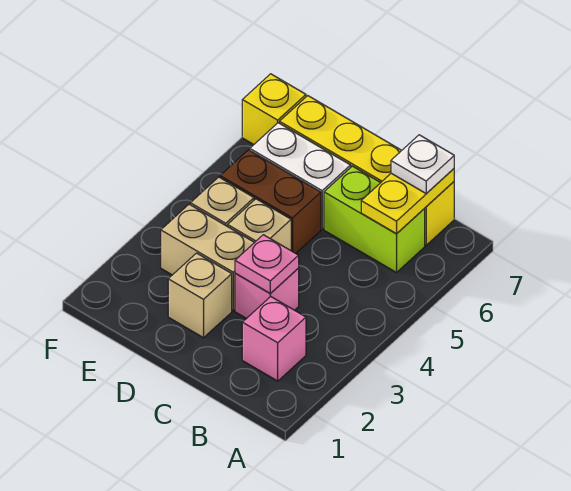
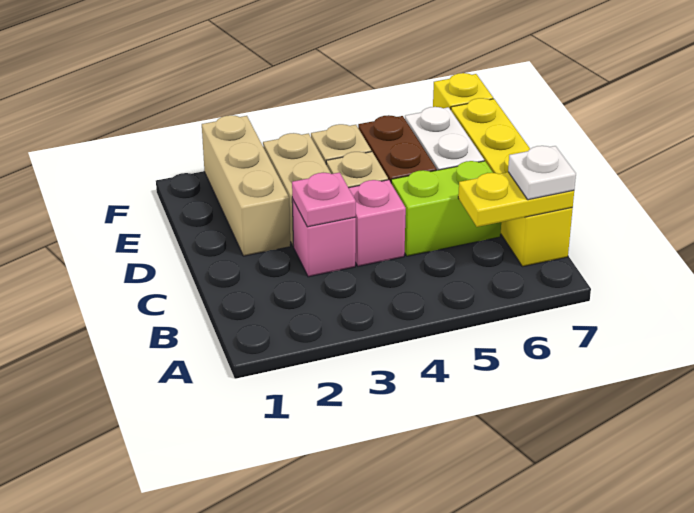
pink 1x1 brick [242,297,306,381] -> pink 1x1 brick moved to [349,180,406,266]
lime 1x2 brick [324,166,425,273] -> lime 1x2 brick turned to [391,161,501,256]
tan 1x1 brick [168,253,232,338] -> tan 1x3 brick [202,115,290,256]

